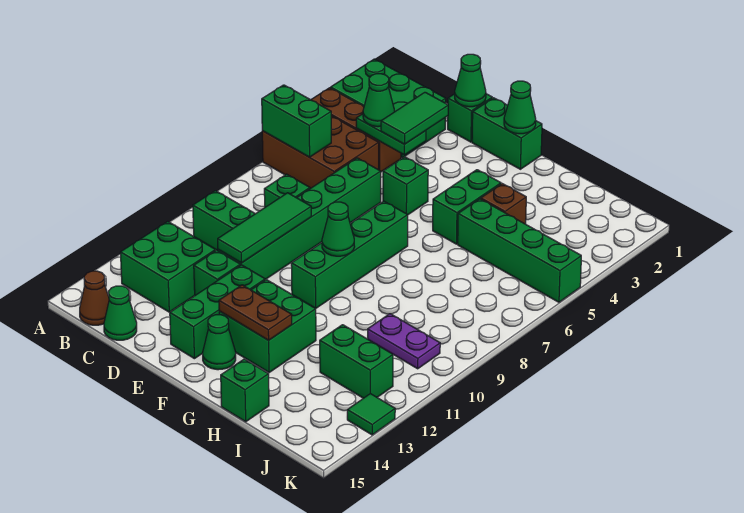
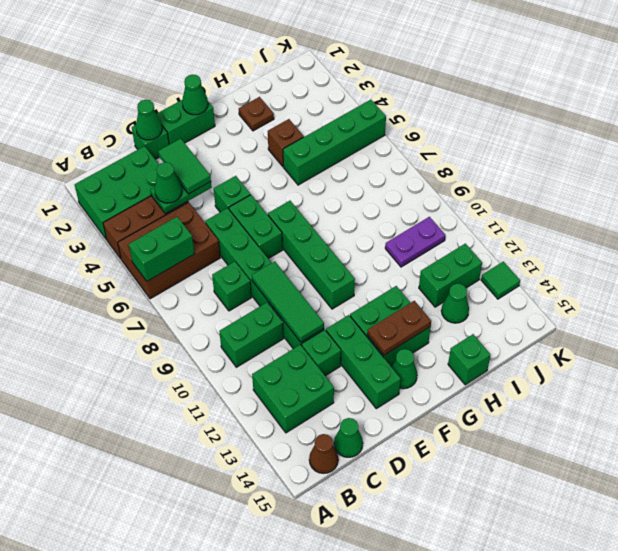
green 1x1 cone [322,202,355,256] -> green 1x1 cone moved to [442,284,469,323]
green 1x2 brick [433,170,501,244] -> green 1x2 brick moved to [229,195,283,259]
none -> brown 1x1 plate [239,97,274,131]

